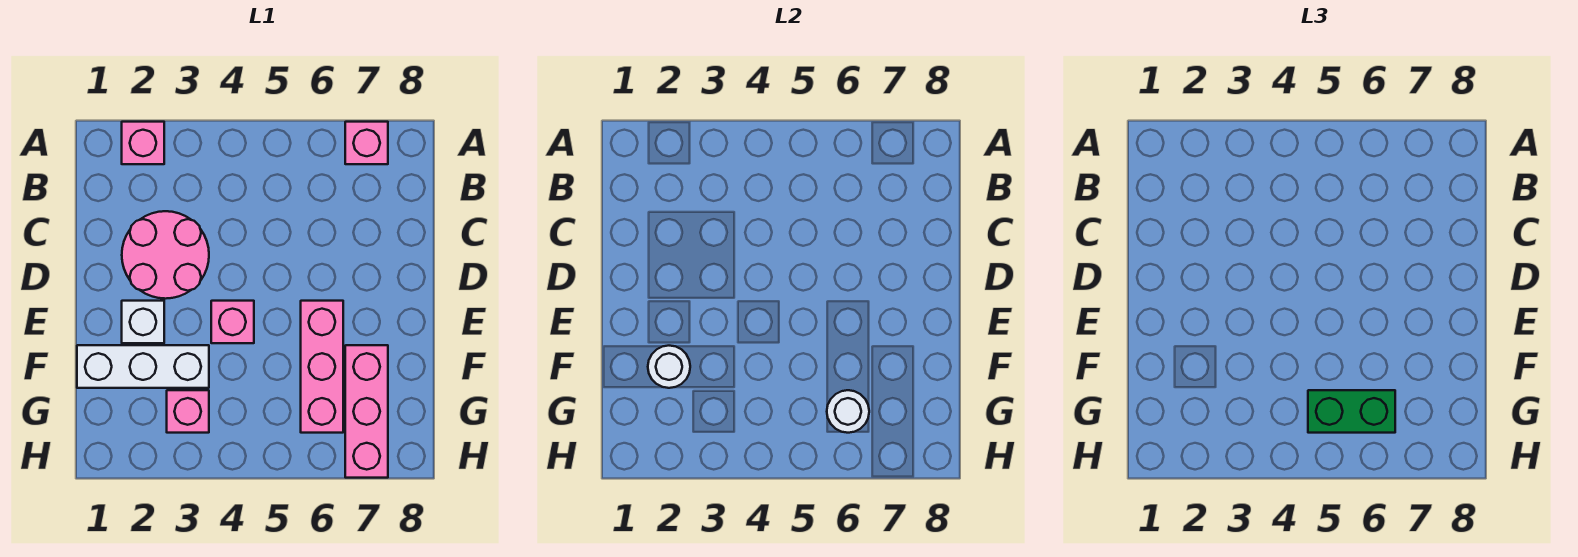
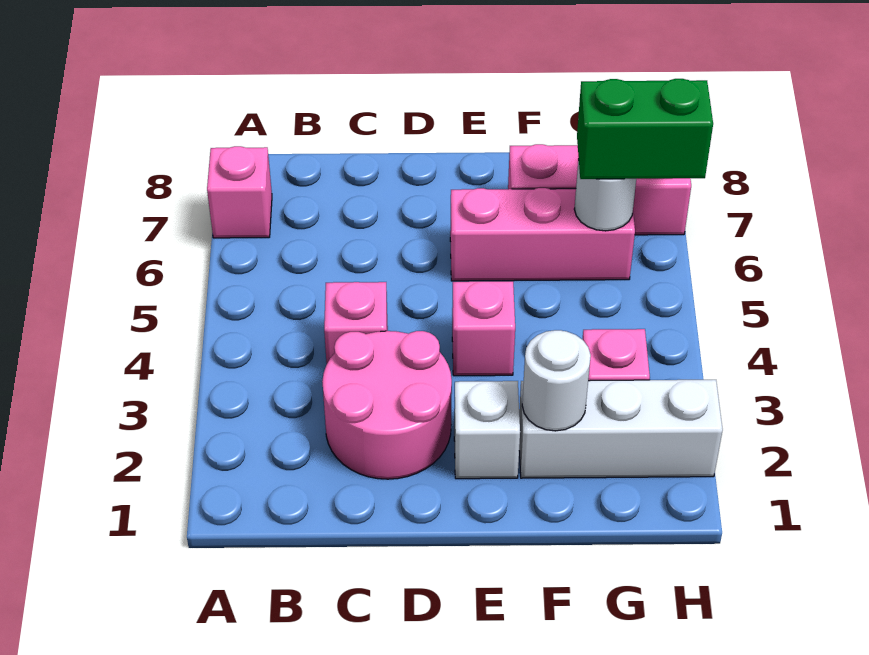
pink 1x1 brick [122,122,164,164] -> pink 1x1 brick moved to [324,282,388,363]
white 1x3 brick [77,345,209,388] -> white 1x3 brick turned to [519,380,723,478]
green 1x2 brick [1308,390,1395,433] -> green 1x2 brick turned to [577,79,713,179]

